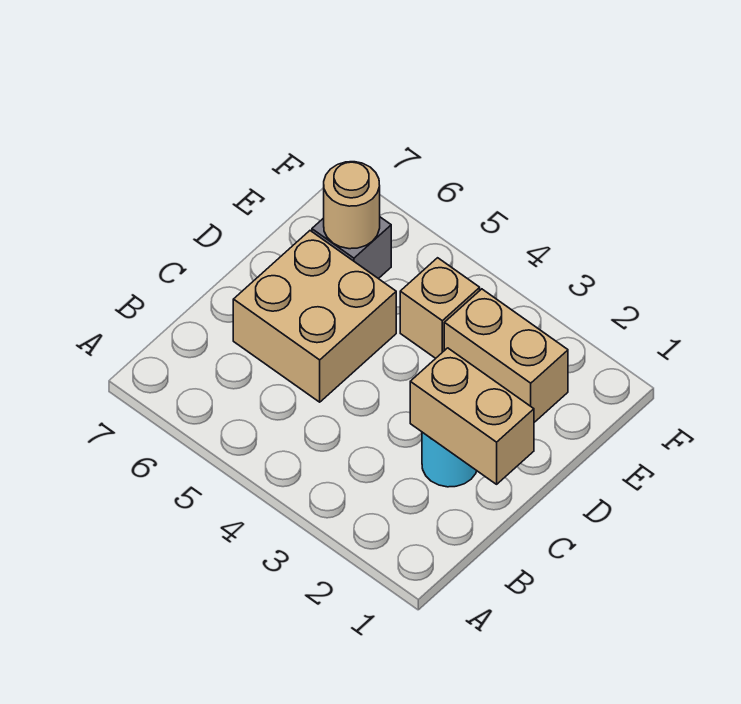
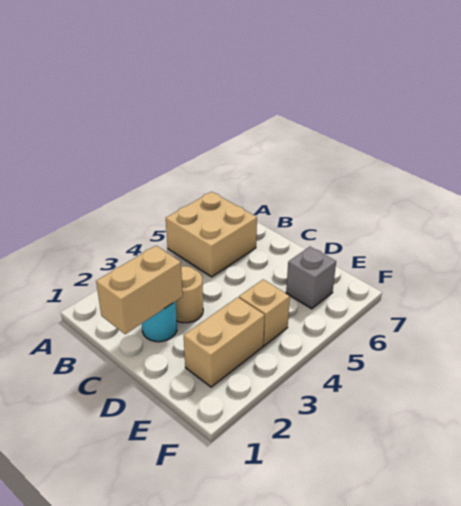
tan 2x2 brick [233,231,396,402] -> tan 2x2 brick moved to [166,192,257,277]
tan 1x1 round brick [324,162,380,249] -> tan 1x1 round brick moved to [176,266,203,323]

